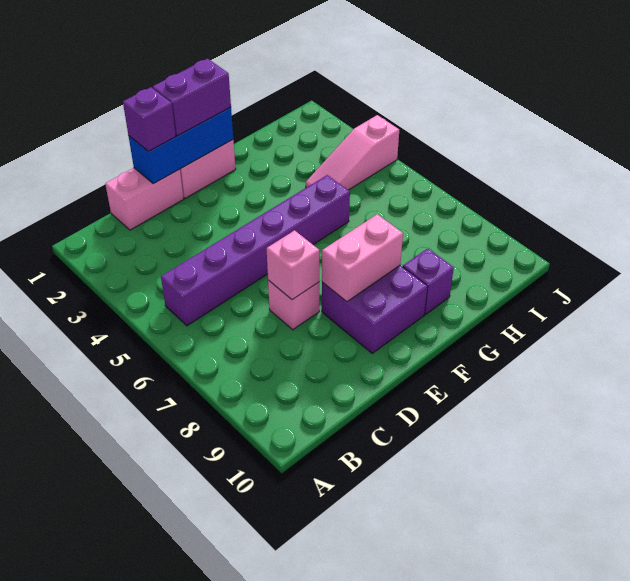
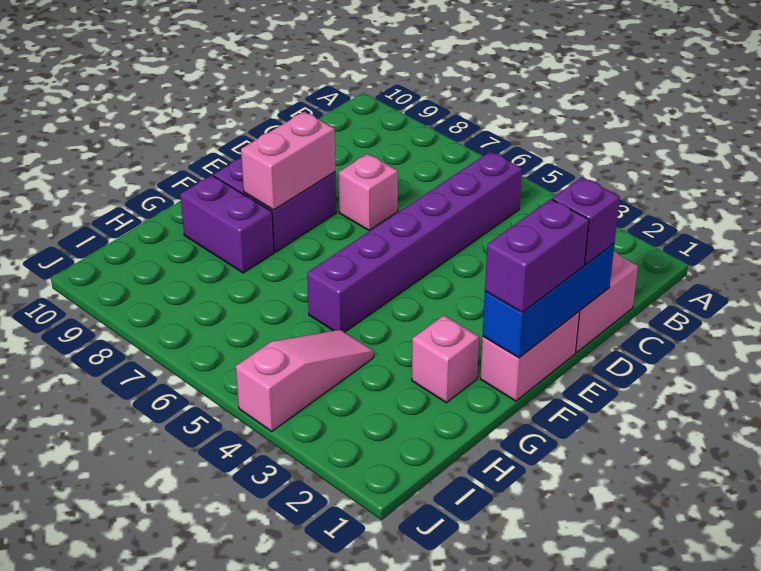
pink 1x1 brick [267,230,319,300] -> pink 1x1 brick moved to [412,315,479,403]
purple 1x1 brick [403,248,454,315] -> purple 1x2 brick [180,175,274,273]

